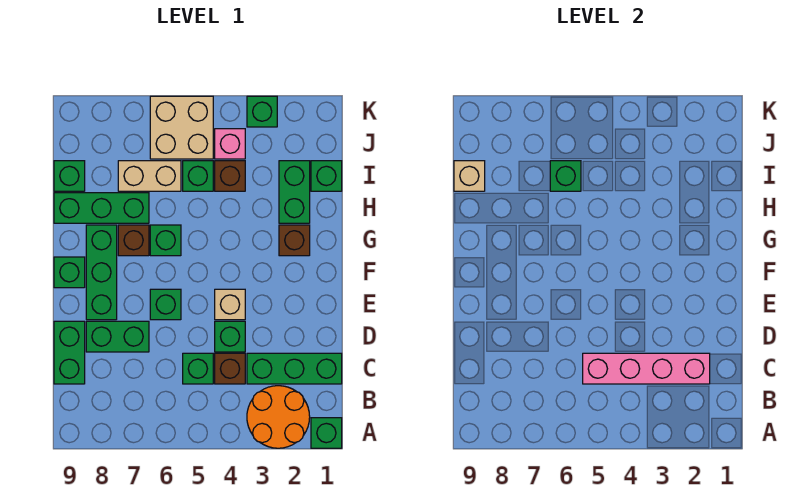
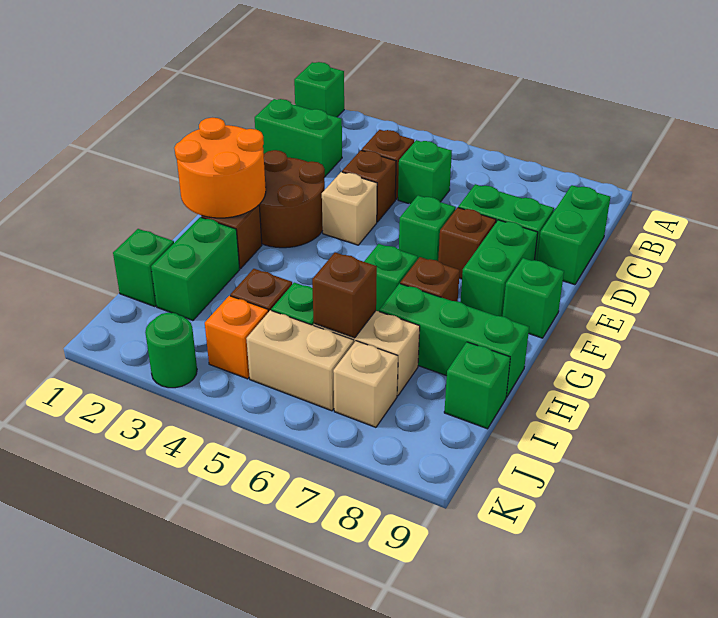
orange 2x2 round brick [247,386,310,448] -> orange 2x2 round brick moved to [174,118,266,218]
green 1x3 brick [247,353,342,384] -> green 1x2 brick [255,99,342,176]
pink 1x4 brick [583,353,710,384] -> none
green 1x1 brick [215,321,245,352] -> brown 1x1 brick [342,150,396,222]
none -> brown 2x2 round brick [259,150,325,248]
none -> brown 1x1 brick [438,208,496,279]
green 1x3 brick [86,225,117,320] -> green 1x2 brick [461,220,538,317]
green 1x1 brick [550,161,581,191] -> brown 1x1 brick [312,252,377,338]
tan 1x1 brick [454,161,485,191] -> tan 1x1 brick moved to [333,341,398,427]
pink 1x1 brick [215,129,245,159] -> orange 1x1 brick [205,296,268,379]
tan 2x2 brick [150,96,213,159] -> tan 1x2 brick [246,310,354,411]
green 1x1 brick [247,96,277,127] -> green 1x1 round brick [145,313,197,388]

